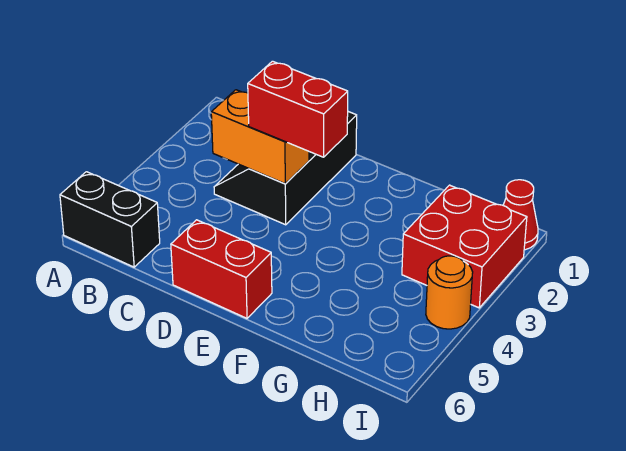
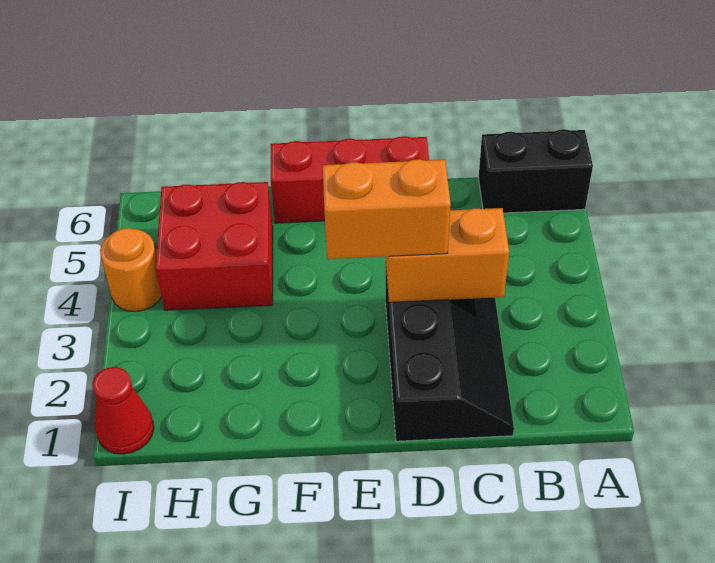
red 1x2 brick [248,61,348,157] -> orange 1x2 brick [323,159,451,259]
red 1x2 brick [171,220,272,318] -> red 1x3 brick [271,136,429,223]
red 2x2 brick [402,185,527,308] -> red 2x2 brick moved to [155,182,273,310]

